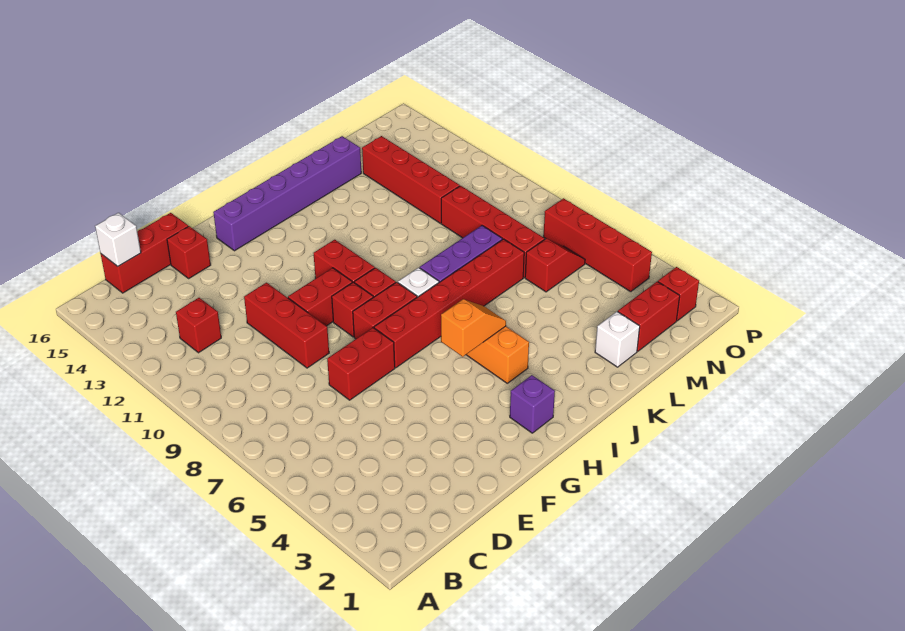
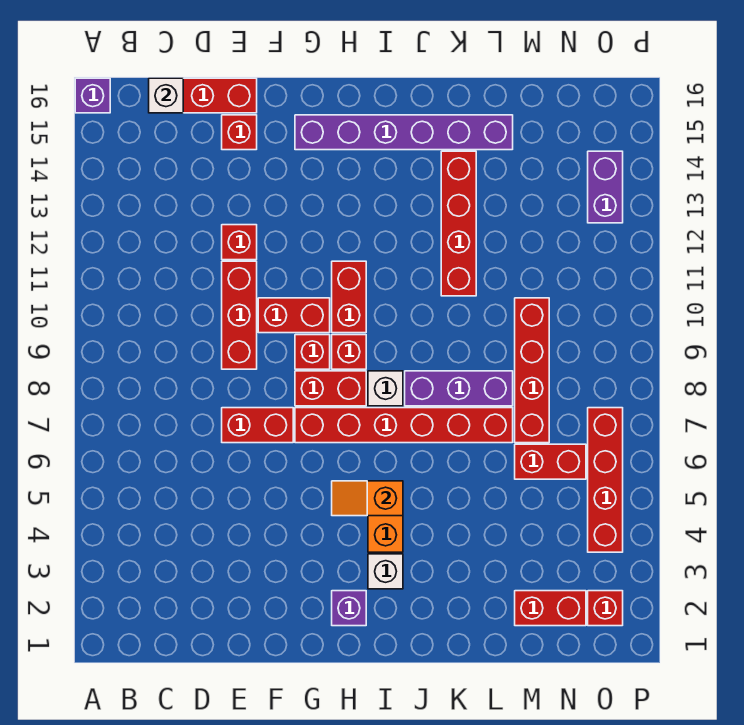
none -> purple 1x1 brick [75,78,110,113]
red 1x1 brick [176,298,221,353] -> red 1x1 brick moved to [222,225,257,260]
orange 1x2 slope [441,299,506,357] -> orange 1x2 slope turned to [332,481,403,516]
white 1x1 brick [595,312,640,367] -> white 1x1 brick moved to [368,554,403,589]
red 1x2 slope [525,239,585,292] -> red 1x2 brick [515,444,586,479]
red 1x4 brick [362,136,460,223] -> red 1x4 brick moved to [441,151,476,296]
none -> purple 1x2 brick [588,151,623,223]

